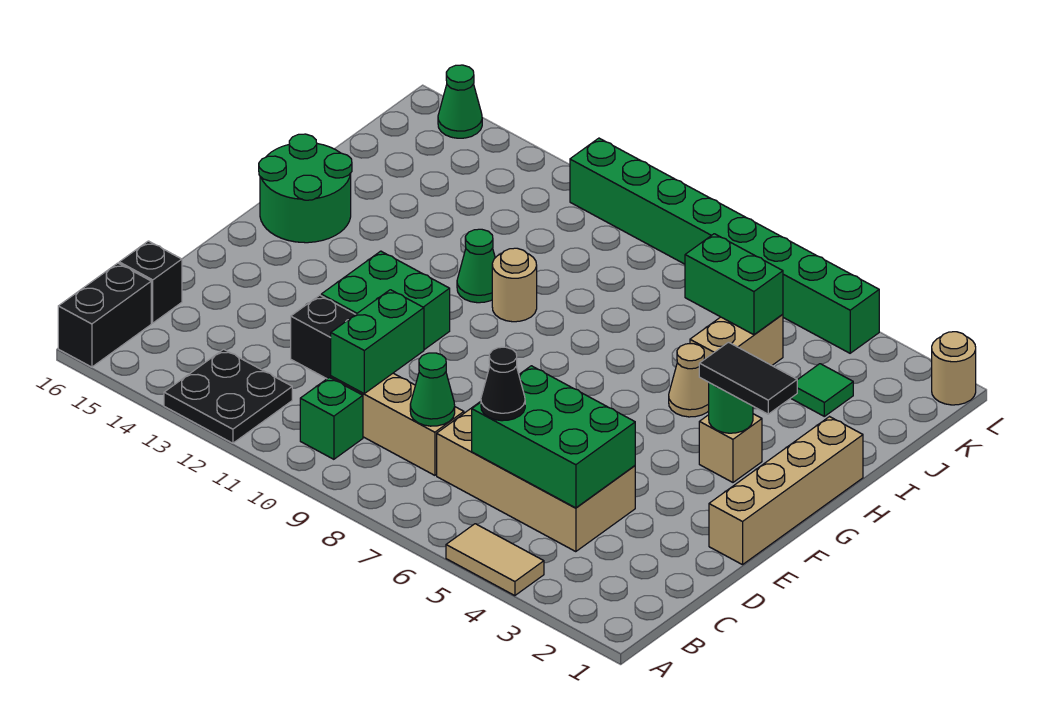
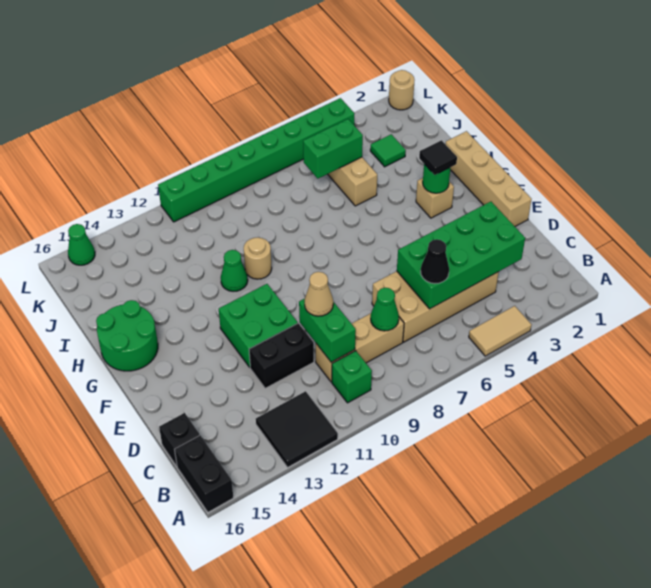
black 2x2 plate [164,349,292,443] -> black 2x2 tile [256,391,338,467]
green 2x3 brick [472,366,635,508] -> green 2x4 brick [397,202,525,309]
black 1x2 tile [699,342,797,414] -> black 1x1 tile [419,140,457,175]
tan 1x1 cone [669,344,709,417] -> tan 1x1 cone moved to [304,272,333,316]

